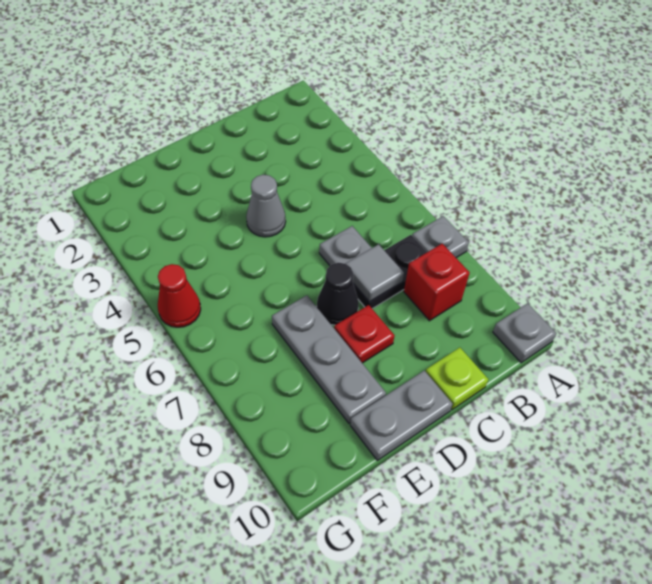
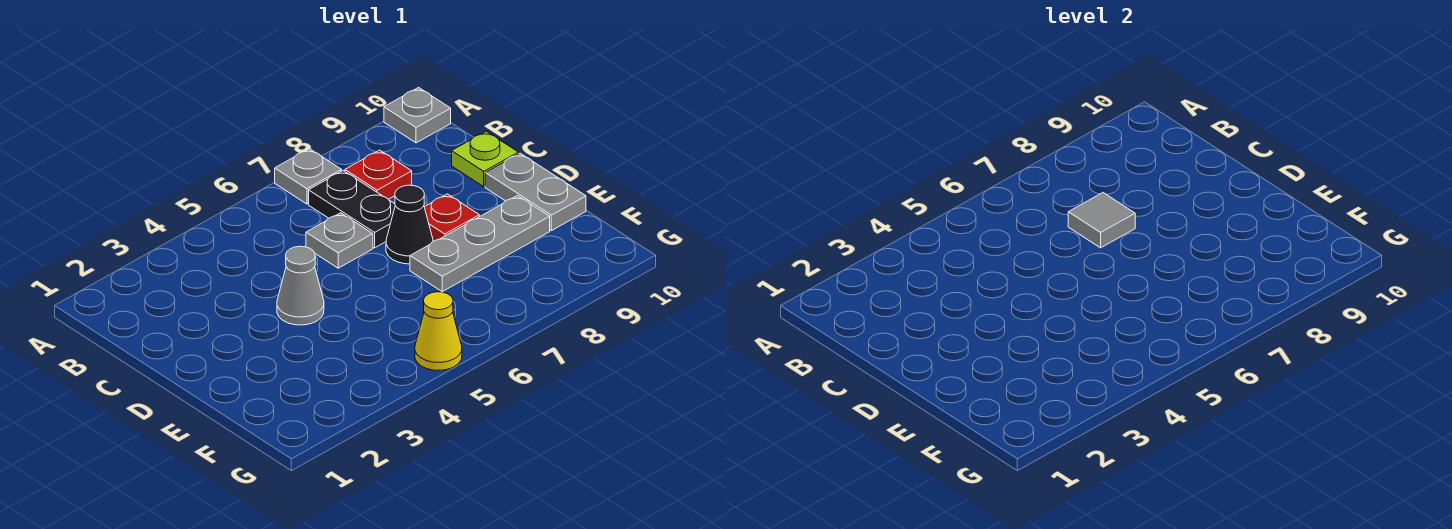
red 1x1 brick [404,244,470,321] -> red 1x1 plate [345,150,412,199]
red 1x1 cone [158,264,201,327] -> yellow 1x1 cone [415,292,462,370]

